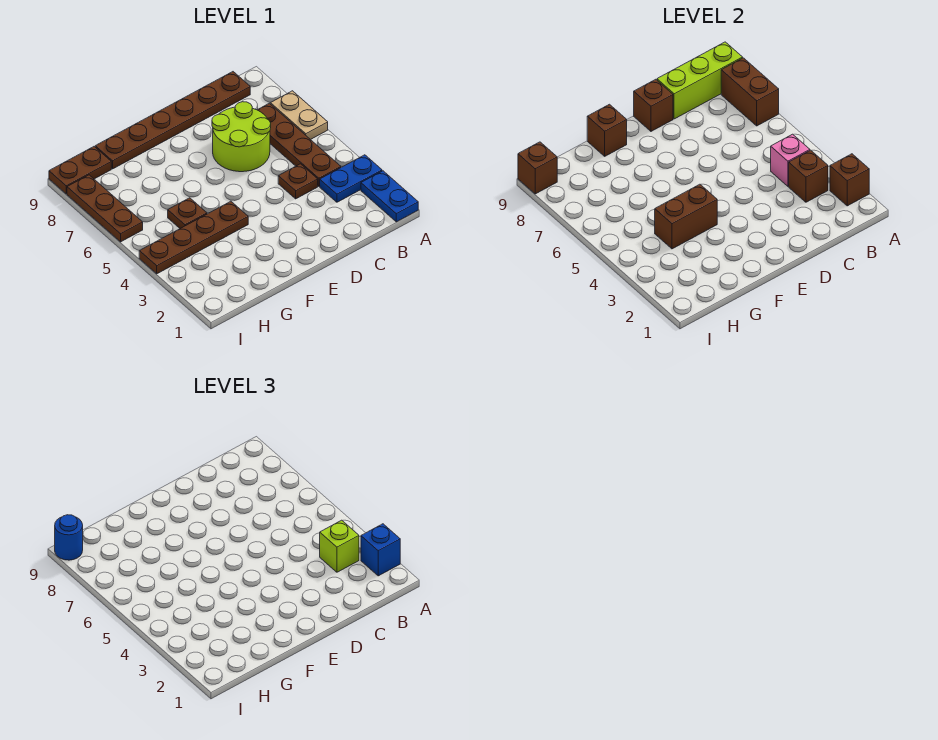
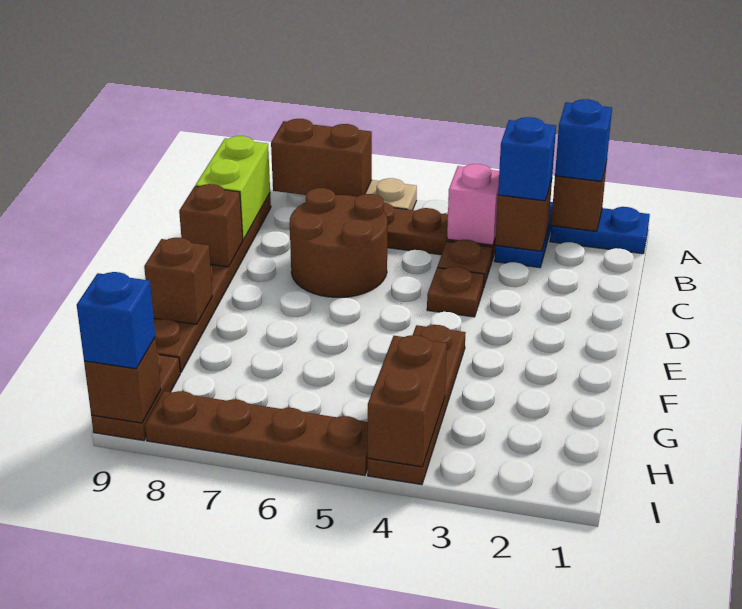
lime 1x3 brick [657,42,743,119] -> lime 1x2 brick [195,136,270,240]
lime 1x1 brick [320,520,359,572] -> blue 1x1 brick [498,117,556,201]
lime 2x2 round brick [212,102,271,172] -> brown 2x2 round brick [290,188,387,297]
brown 1x2 brick [655,184,717,249] -> brown 1x2 brick moved to [368,335,447,467]
brown 1x1 plate [168,198,207,228] -> brown 1x1 plate moved to [427,267,484,317]
brown 1x3 plate [67,175,143,242] -> brown 1x4 plate [145,391,368,476]
blue 1x1 round brick [55,515,83,560] -> blue 1x1 brick [77,272,155,369]

